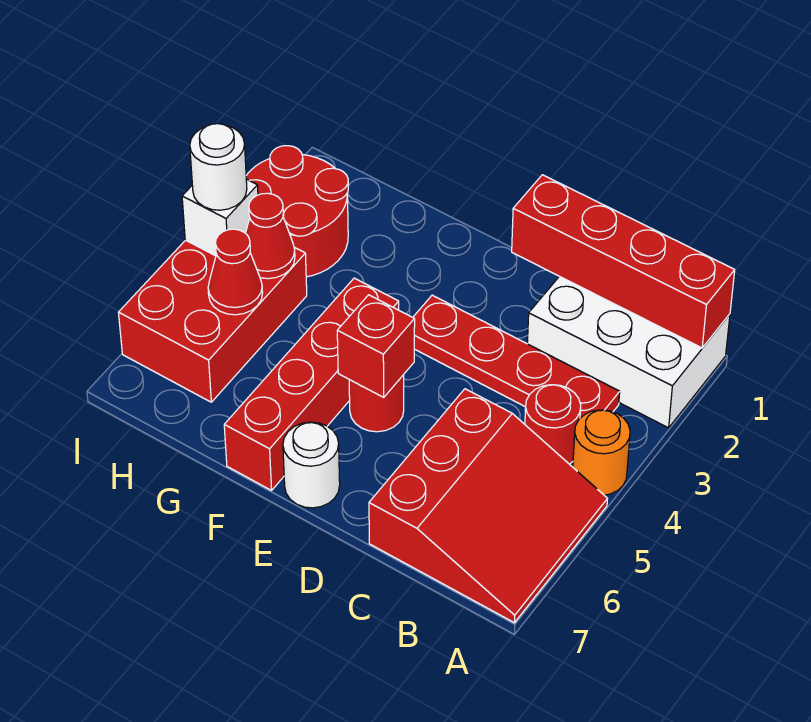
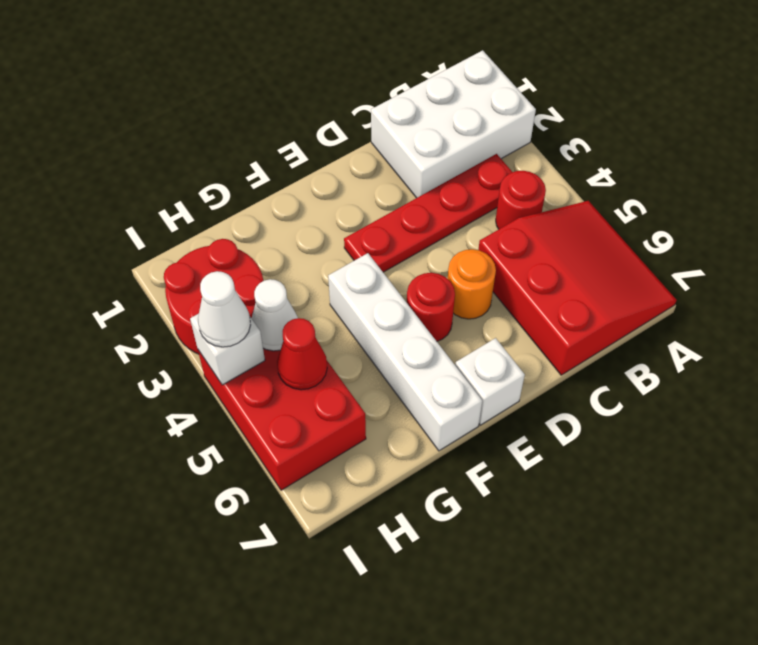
red 1x4 brick [512,175,735,348] -> none
orange 1x1 round brick [573,410,630,495] -> orange 1x1 round brick moved to [448,249,496,319]
red 1x1 brick [337,295,415,397] -> none
white 1x1 round brick [283,422,340,508] -> white 1x1 brick [455,338,525,425]
red 1x4 brick [224,278,399,490] -> white 1x4 brick [328,253,482,451]
red 1x1 cone [246,193,295,279] -> white 1x1 cone [251,279,298,351]
white 1x1 round brick [190,124,247,210] -> white 1x1 cone [198,271,250,347]

